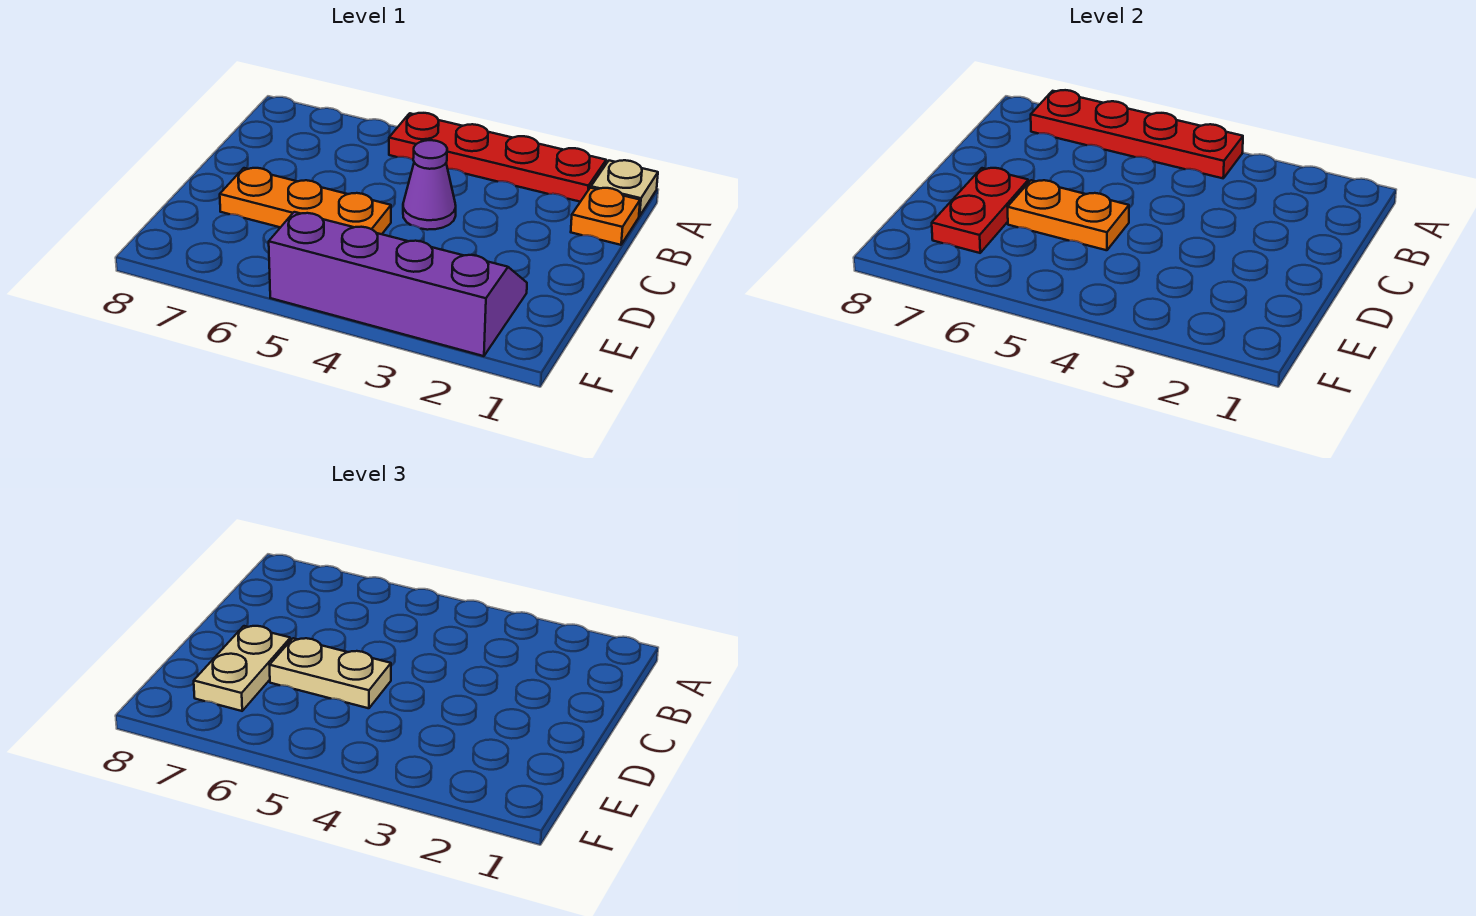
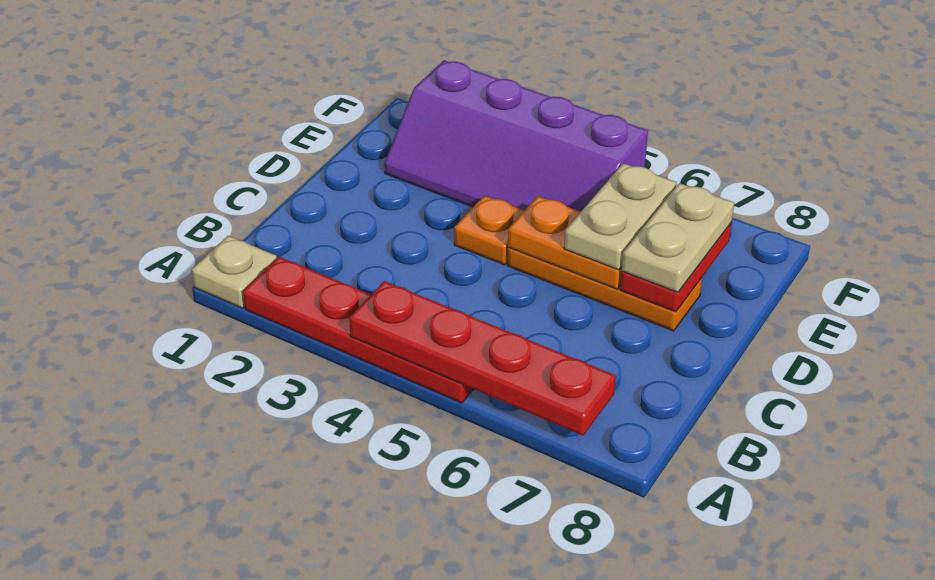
orange 1x1 plate [571,188,640,245] -> orange 1x1 plate moved to [454,195,525,265]
purple 1x1 cone [403,140,456,230] -> none
tan 1x2 plate [270,638,391,708] -> tan 1x2 plate turned to [564,163,676,270]

